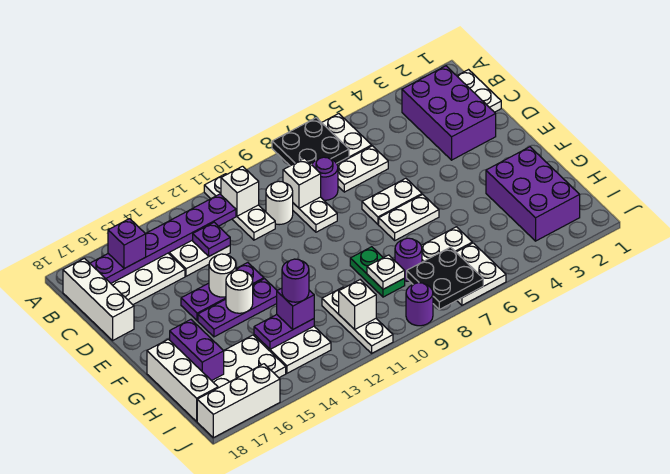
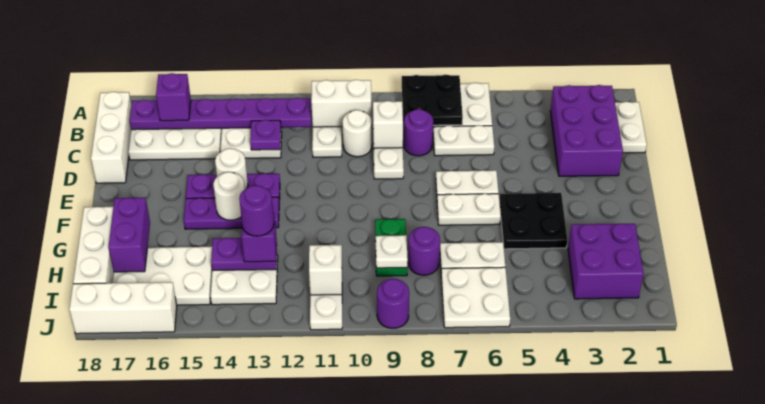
white 1x1 brick [221,166,259,216] -> white 1x2 brick [311,80,372,127]
purple 2x3 brick [486,147,580,241] -> purple 2x2 brick [568,224,644,299]
black 2x2 plate [407,247,483,310] -> black 2x2 plate moved to [500,193,567,249]

